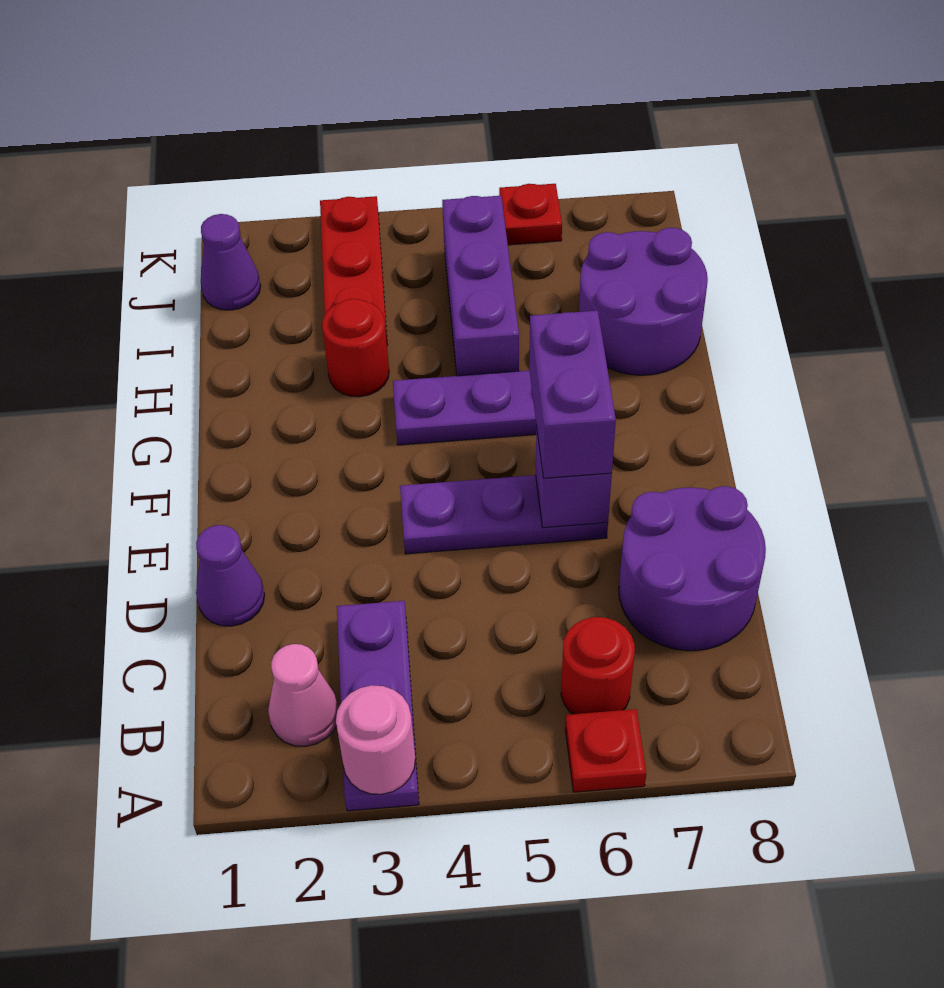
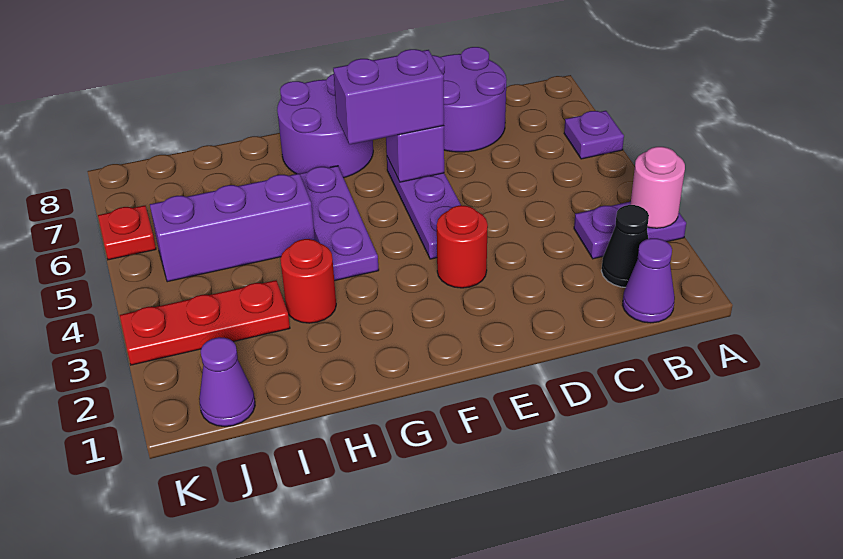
purple 1x3 plate [337,601,419,811] -> purple 1x2 plate [574,201,686,259]
red 1x1 plate [565,709,646,792] -> purple 1x1 plate [564,111,624,159]
pink 1x1 cone [268,644,339,746] -> black 1x1 cone [601,205,649,287]
red 1x1 round brick [561,617,635,714] -> red 1x1 round brick moved to [437,205,488,288]
purple 1x1 cone [196,525,265,626] -> purple 1x1 cone moved to [623,238,675,323]
purple 2x2 round brick [579,228,708,375] -> purple 2x2 round brick moved to [277,74,373,178]

